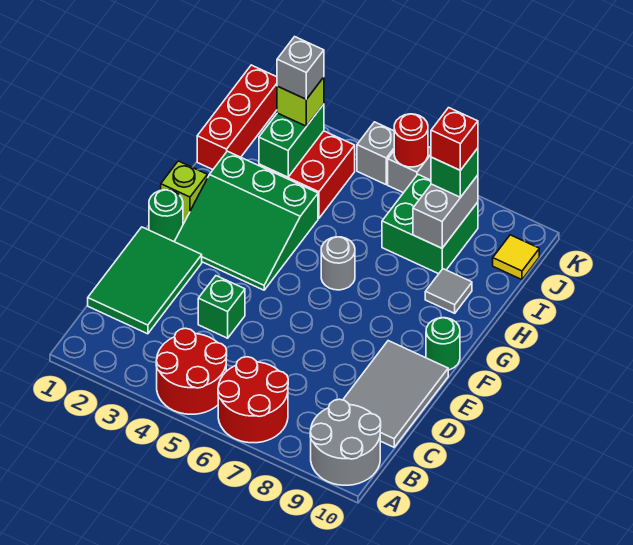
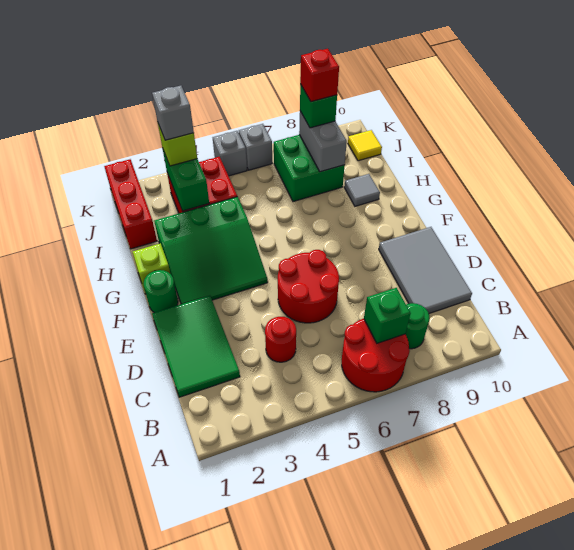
red 2x2 round brick [156,328,227,414] -> red 2x2 round brick moved to [278,250,339,323]
grey 2x2 round brick [310,399,381,485] -> none
green 1x1 brick [198,276,245,338] -> green 1x1 brick moved to [364,288,411,343]
green 1x1 round brick [426,318,460,370] -> green 1x1 round brick moved to [406,303,429,349]
grey 1x1 round brick [321,237,355,290] -> none
red 1x1 round brick [394,114,428,167] -> red 1x1 round brick moved to [265,317,296,362]

